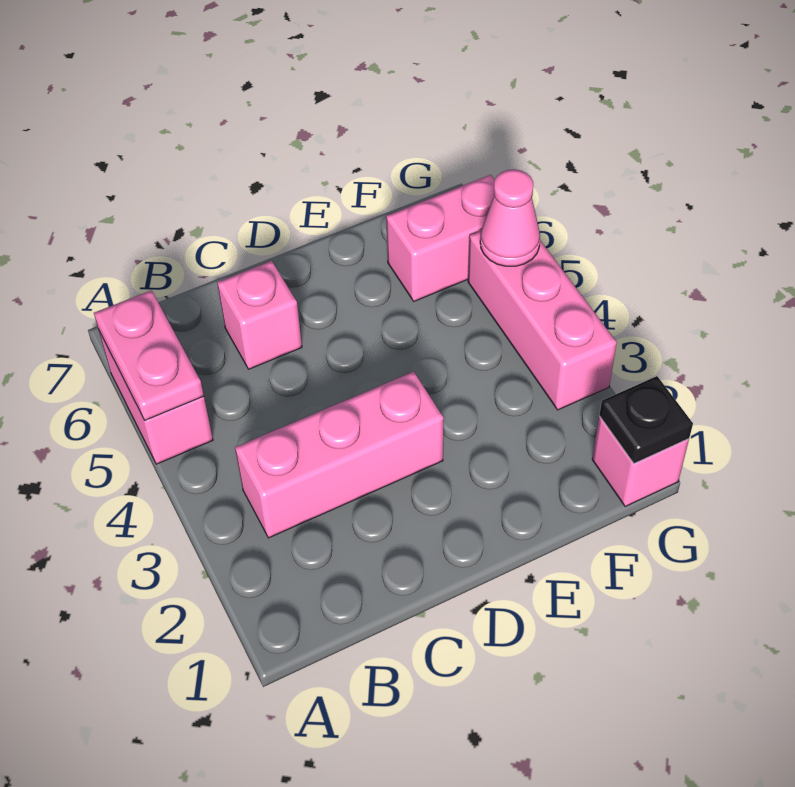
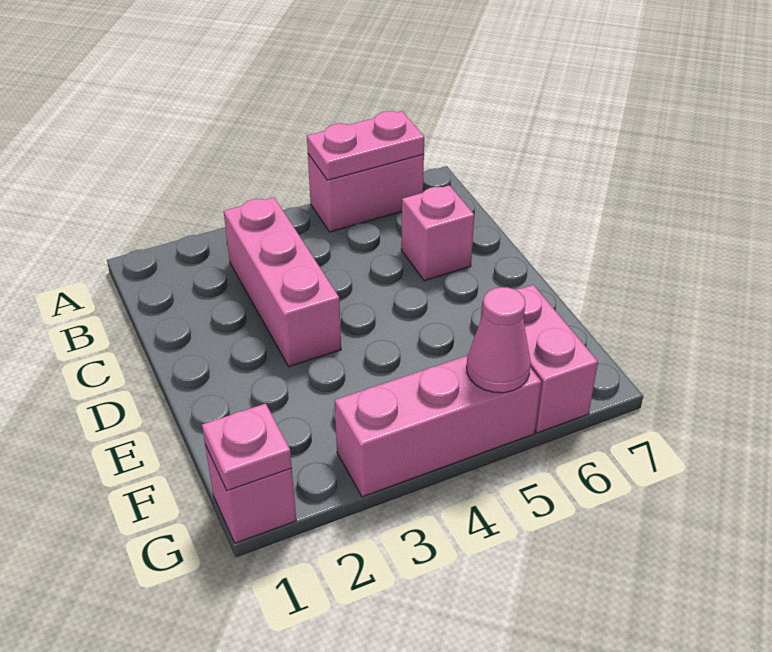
black 1x1 plate [599,376,693,463] -> pink 1x1 plate [202,403,292,491]

